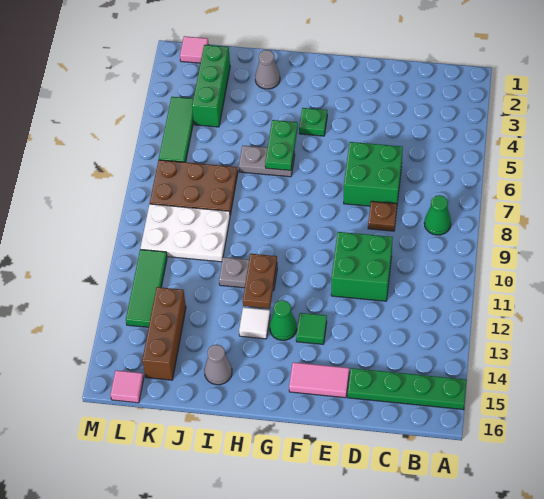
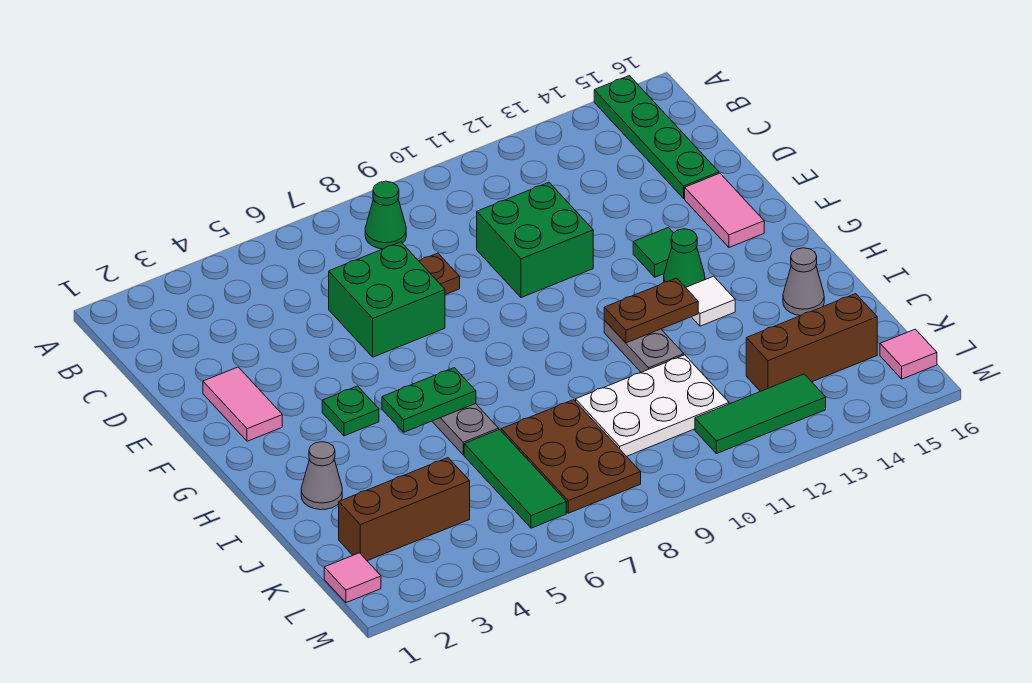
none -> pink 1x2 tile [203,367,282,441]
white 2x3 plate [140,204,230,262] -> white 2x3 plate turned to [576,355,729,456]
green 1x3 brick [192,45,230,127] -> brown 1x3 brick [339,458,470,561]
green 1x3 tile [159,97,194,162] -> green 1x3 tile turned to [464,430,566,528]

